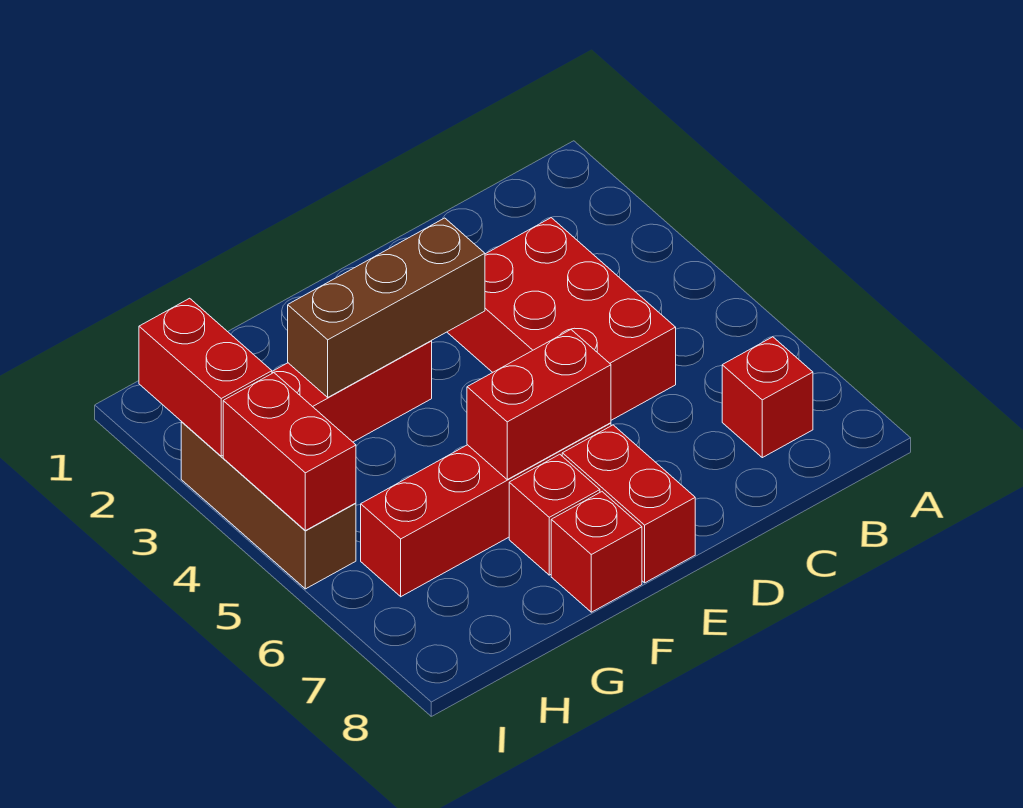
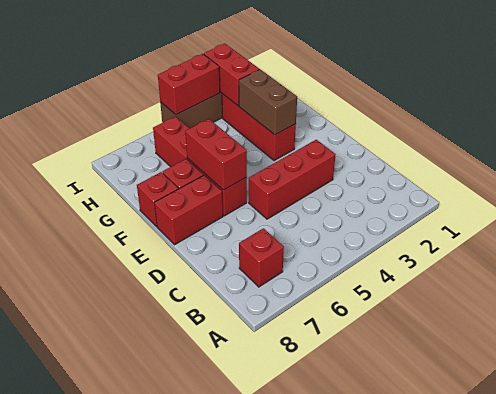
red 2x3 brick [447,218,676,420] -> red 1x3 brick [249,140,336,219]
brown 1x3 brick [288,218,485,397] -> brown 1x2 brick [239,69,297,135]
red 1x2 brick [139,298,272,456] -> red 1x2 brick turned to [204,44,259,106]

